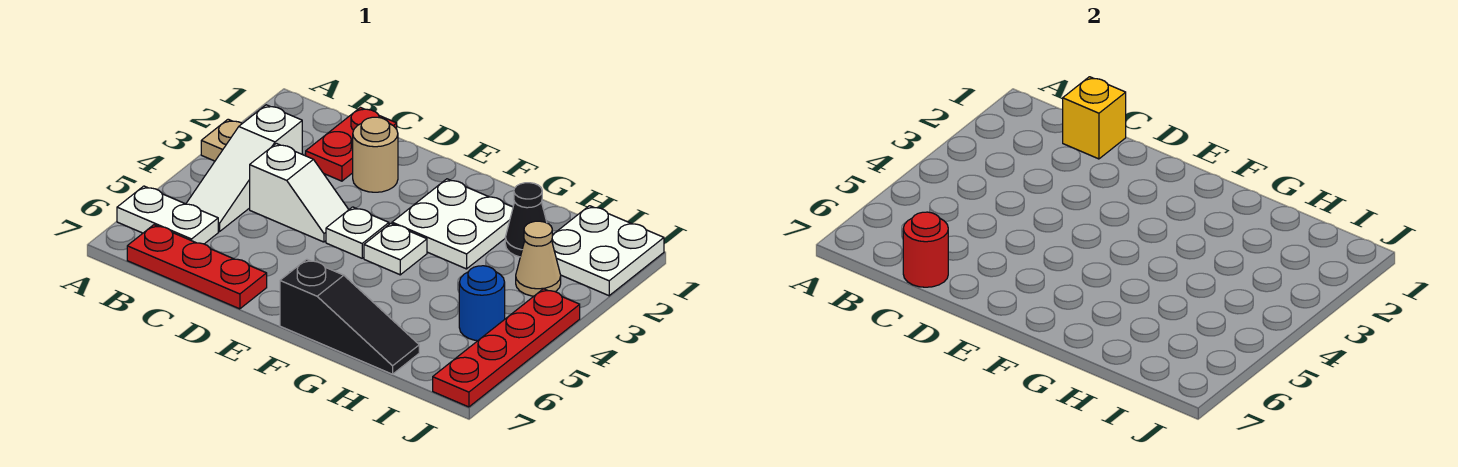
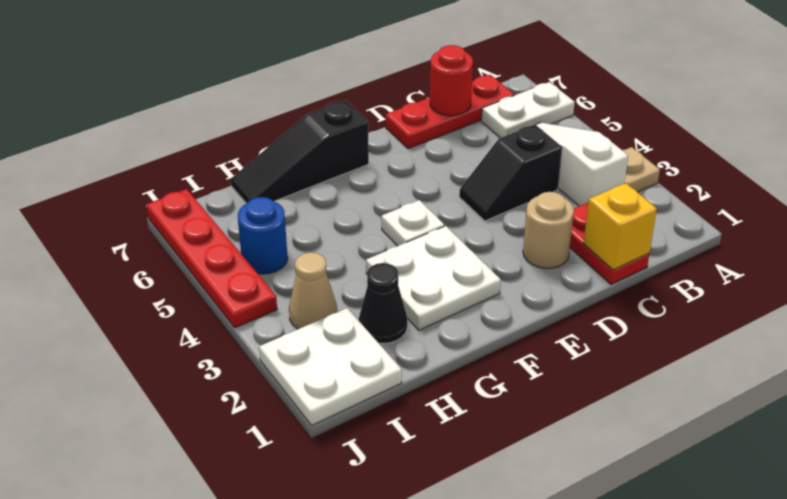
white 1x2 slope [250,143,349,242] -> black 1x2 slope [459,124,562,221]
white 1x1 plate [326,207,389,258] -> none

